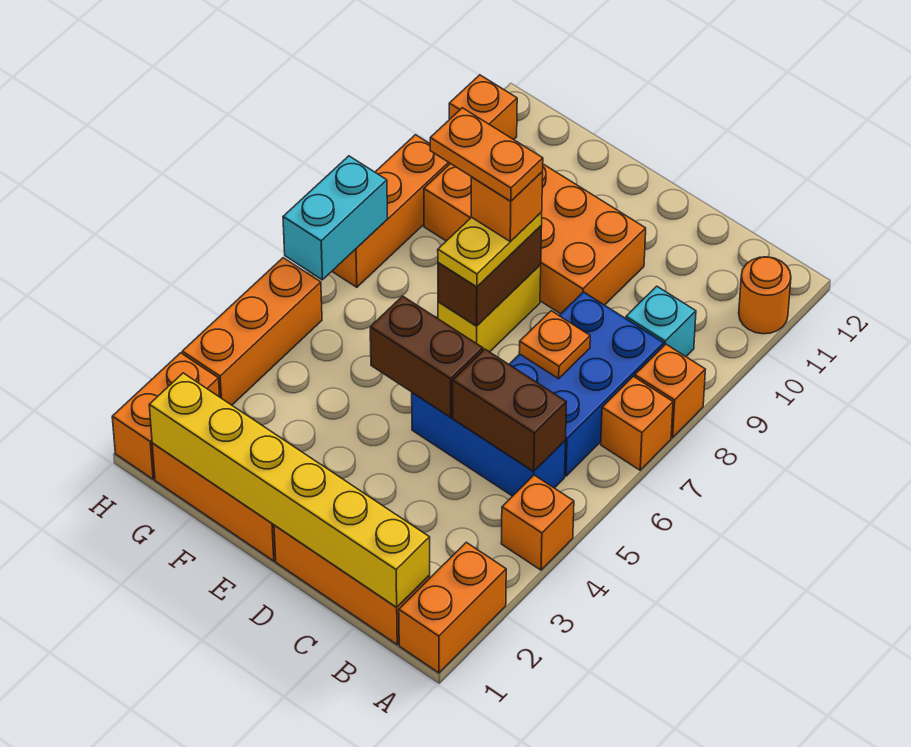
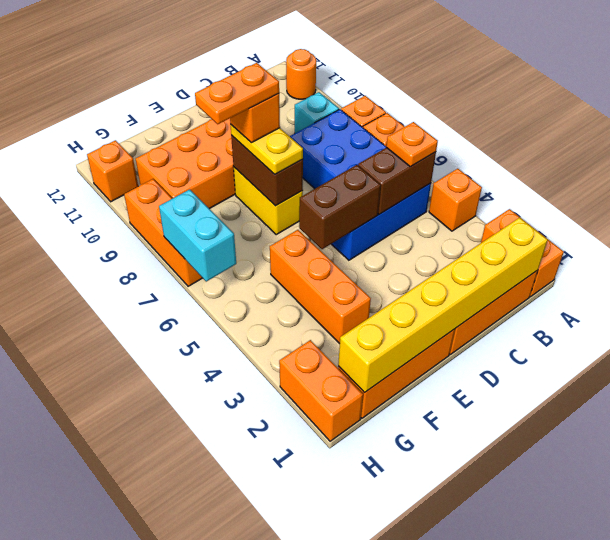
orange 1x1 plate [519,311,590,379] -> orange 1x1 plate moved to [386,122,438,167]
orange 1x3 brick [182,258,322,405] -> orange 1x3 brick moved to [270,230,371,344]

